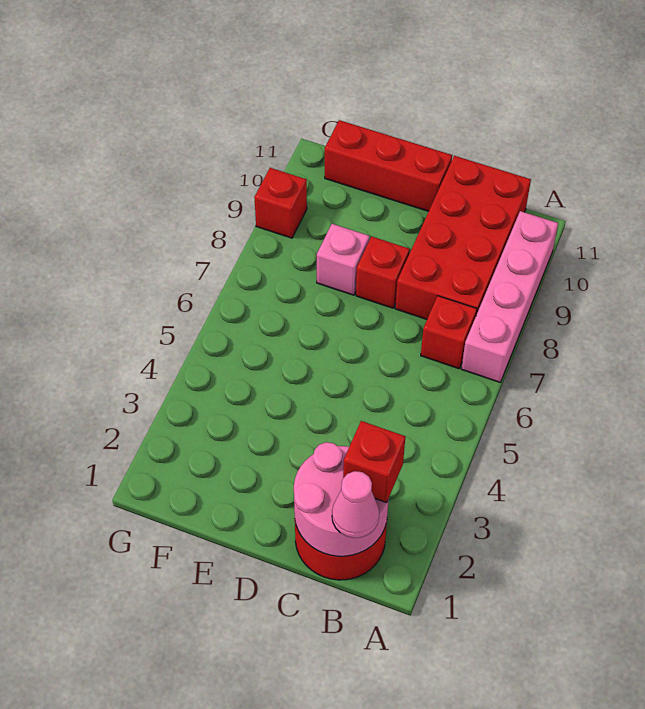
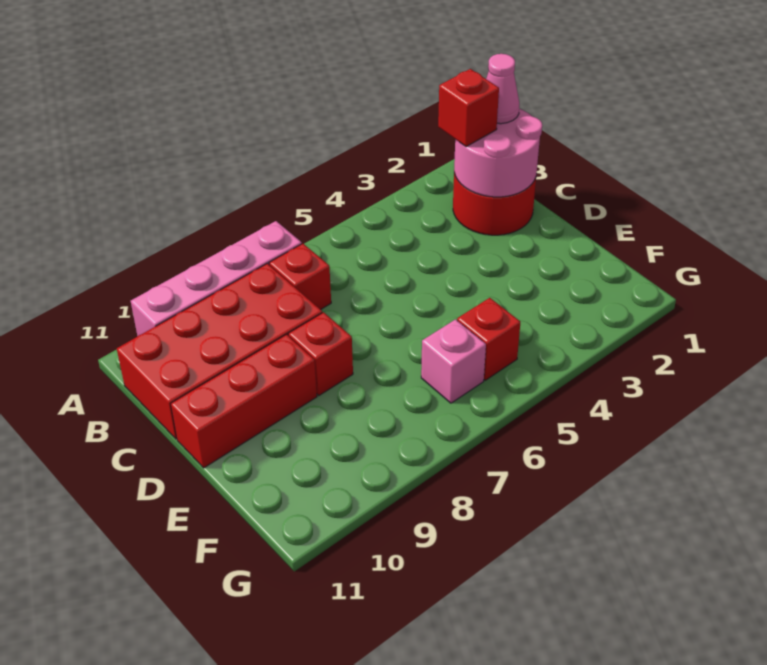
red 1x3 brick [325,120,452,211] -> red 1x3 brick turned to [171,334,317,468]
pink 1x1 brick [317,224,369,295] -> pink 1x1 brick moved to [421,319,486,403]
red 1x1 brick [254,168,307,238] -> red 1x1 brick moved to [457,298,520,380]

